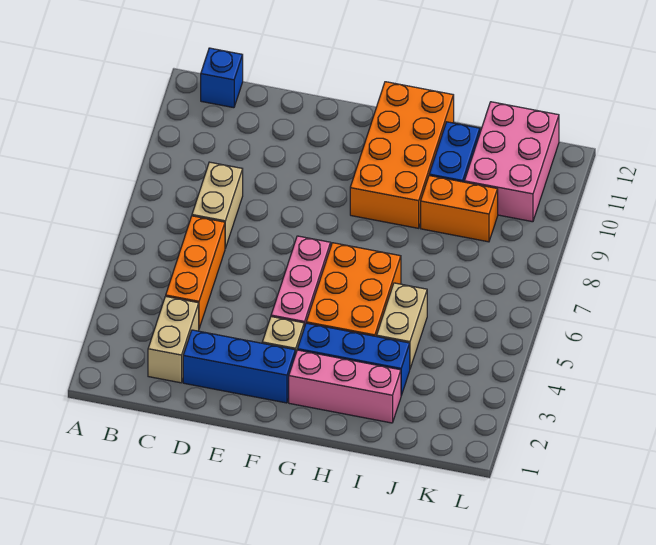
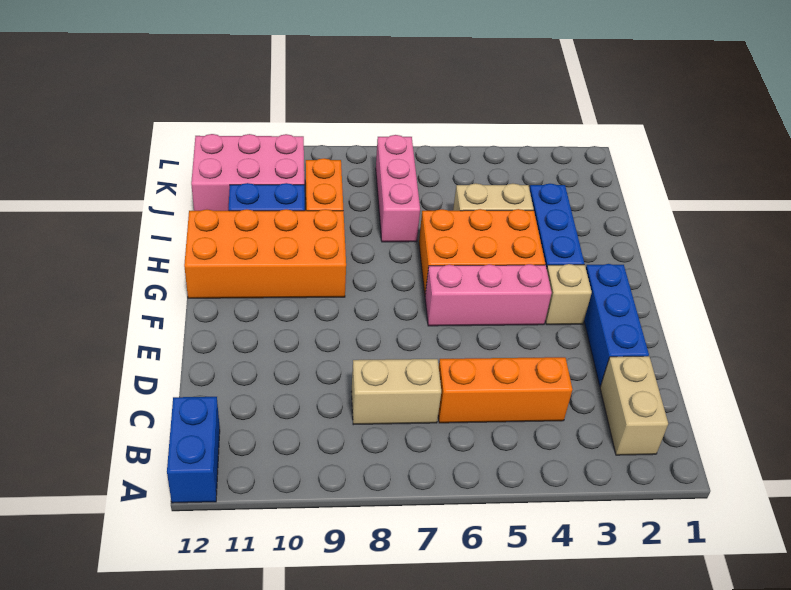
blue 1x1 brick [201,48,243,108] -> blue 1x2 brick [167,397,220,503]
tan 1x2 brick [148,296,199,383] -> tan 1x2 brick turned to [600,356,668,455]
pink 1x3 brick [289,350,401,423] -> pink 1x3 brick moved to [376,135,420,242]

